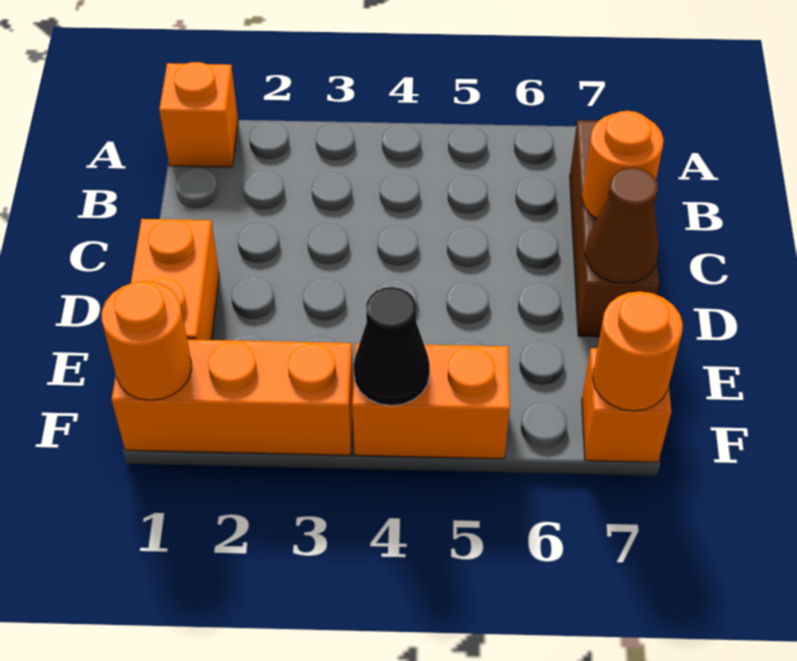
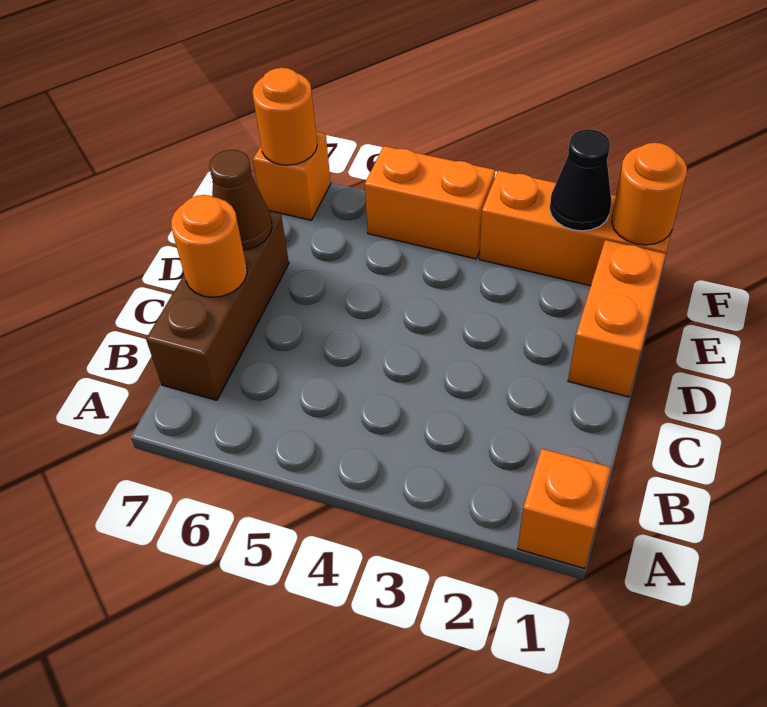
black 1x1 cone [354,287,430,406] -> black 1x1 cone moved to [550,129,611,231]

